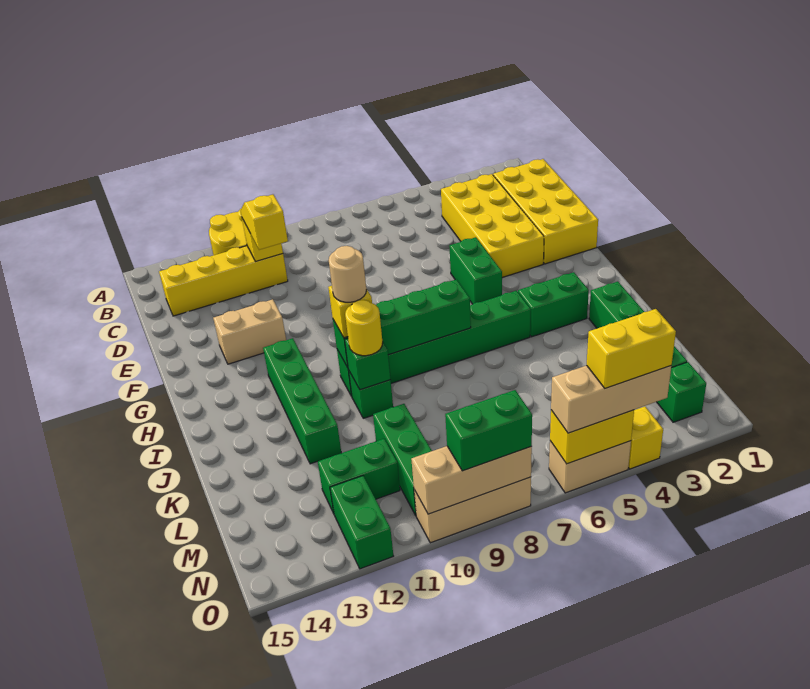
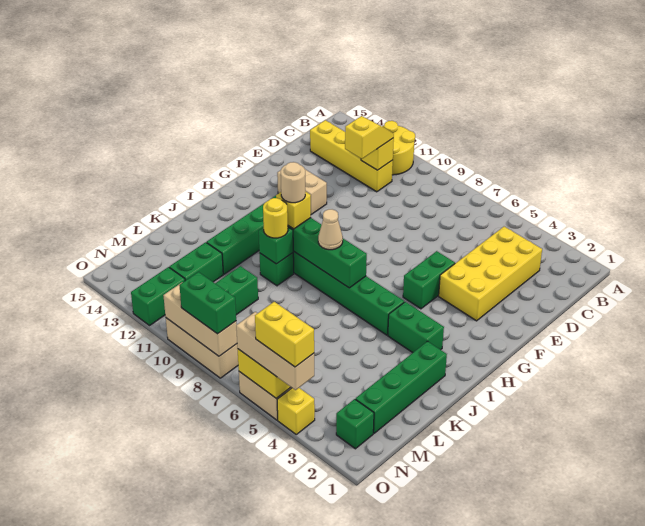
yellow 2x4 brick [493,159,598,264] -> none
none -> tan 1x1 cone [318,209,343,250]
green 1x2 brick [318,439,400,513] -> green 1x2 brick turned to [169,242,223,282]

